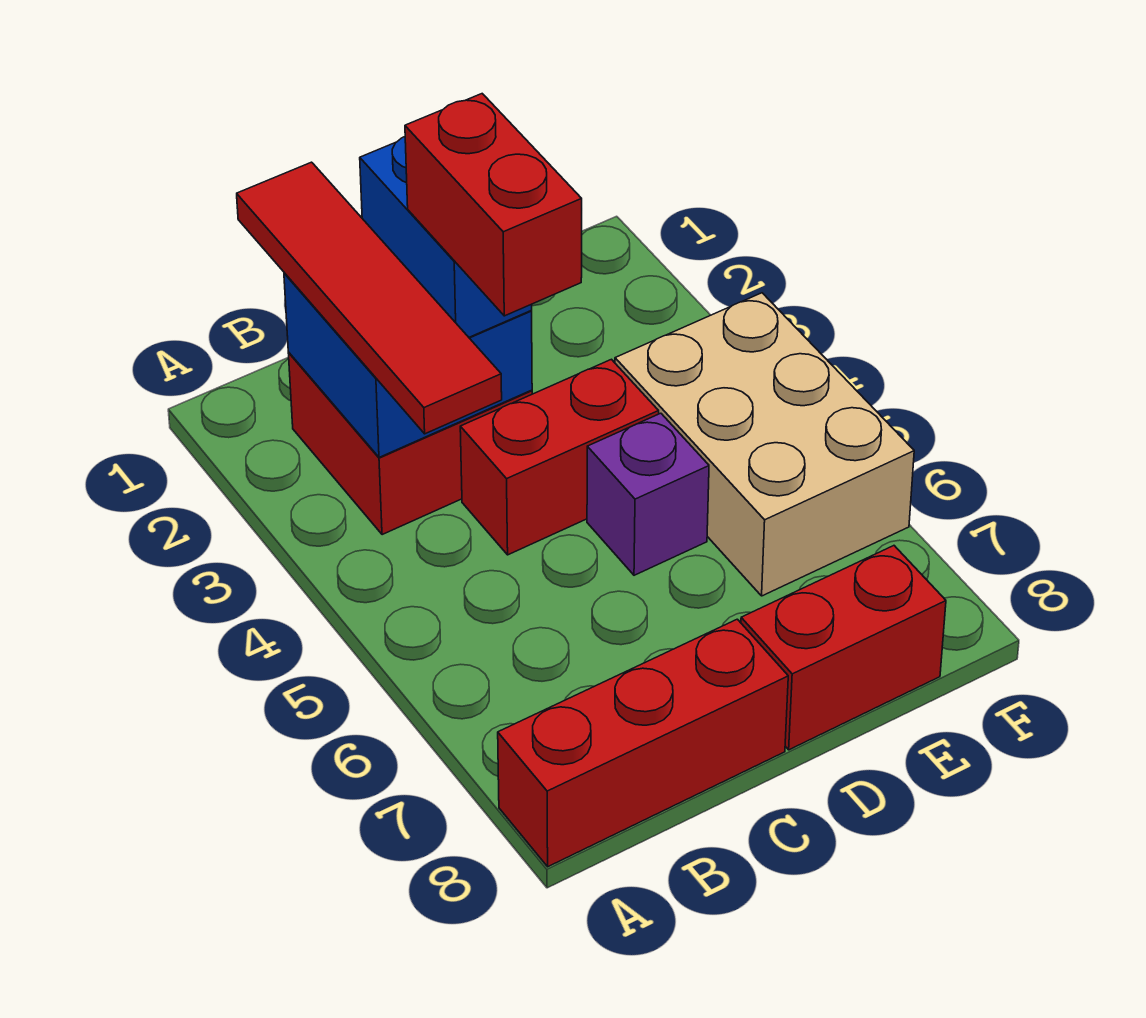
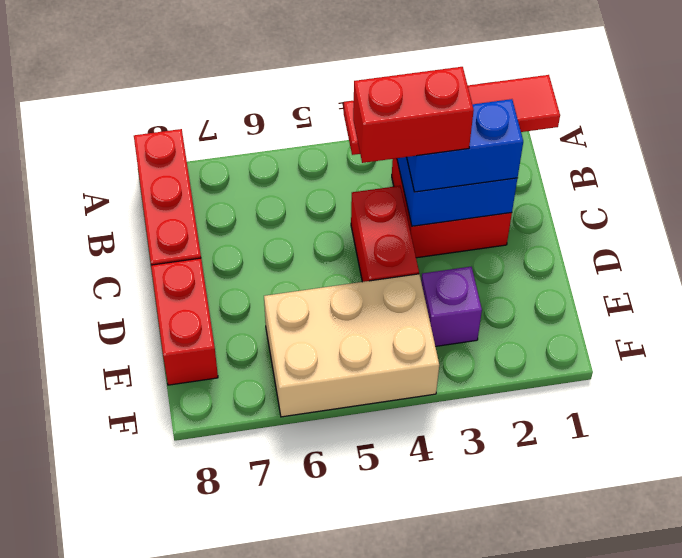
purple 1x1 brick [587,413,709,575] -> purple 1x1 brick moved to [421,267,482,346]

